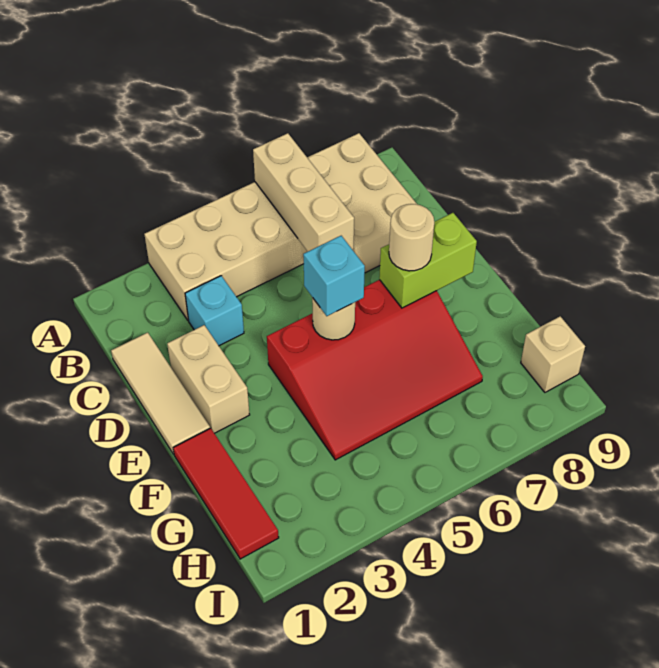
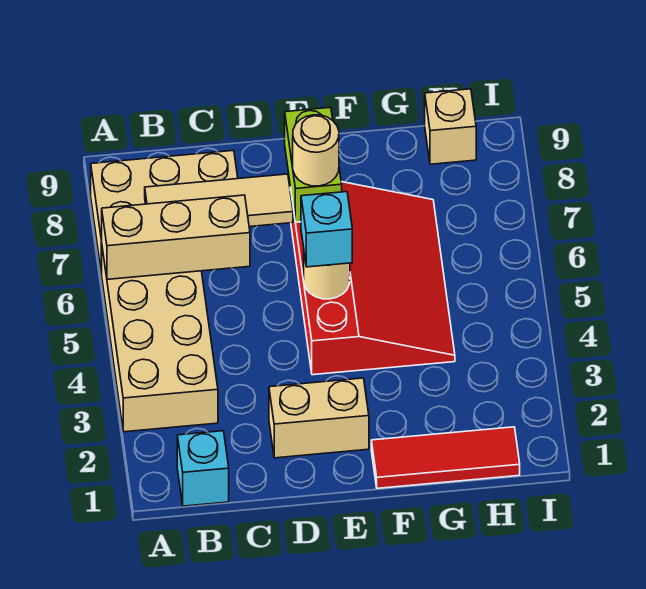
tan 1x3 tile [111,332,210,454] -> tan 1x3 tile moved to [145,174,293,227]
cyan 1x1 brick [185,276,244,346] -> cyan 1x1 brick moved to [177,431,229,506]

